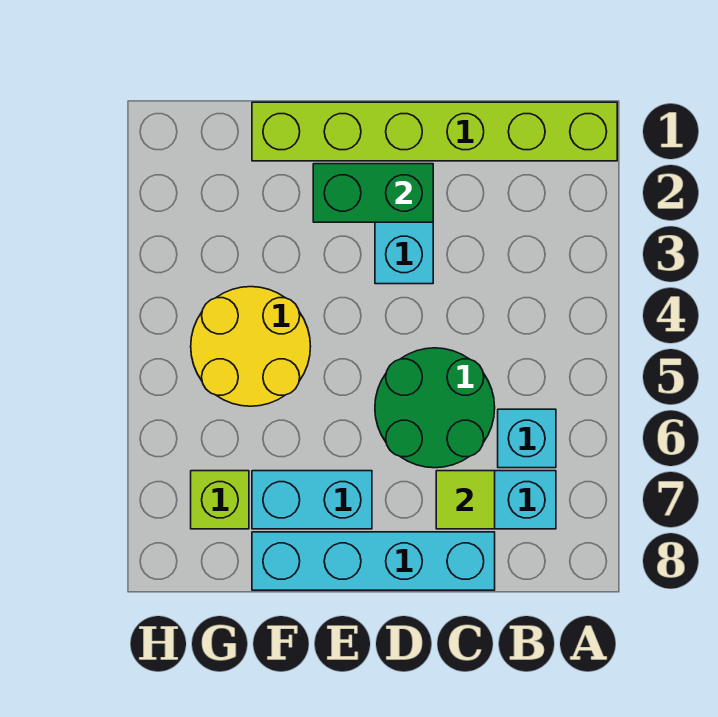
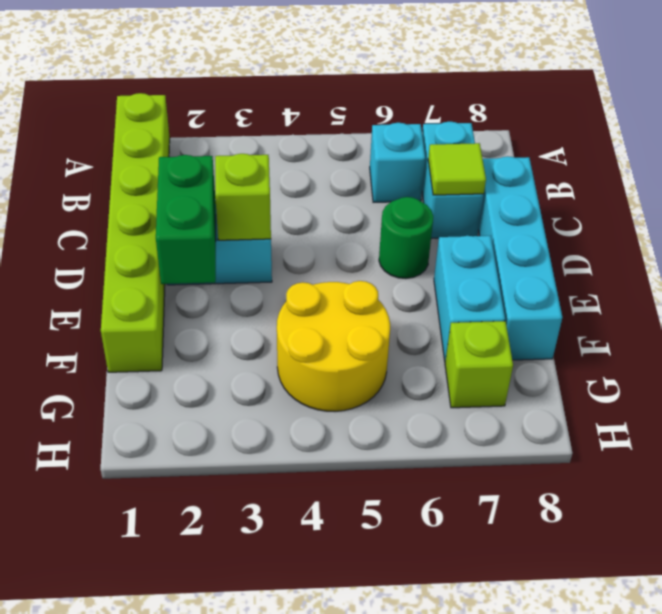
green 2x2 round brick [375,348,495,468] -> green 1x1 round brick [379,197,433,278]
none -> lime 1x1 brick [215,154,271,240]

